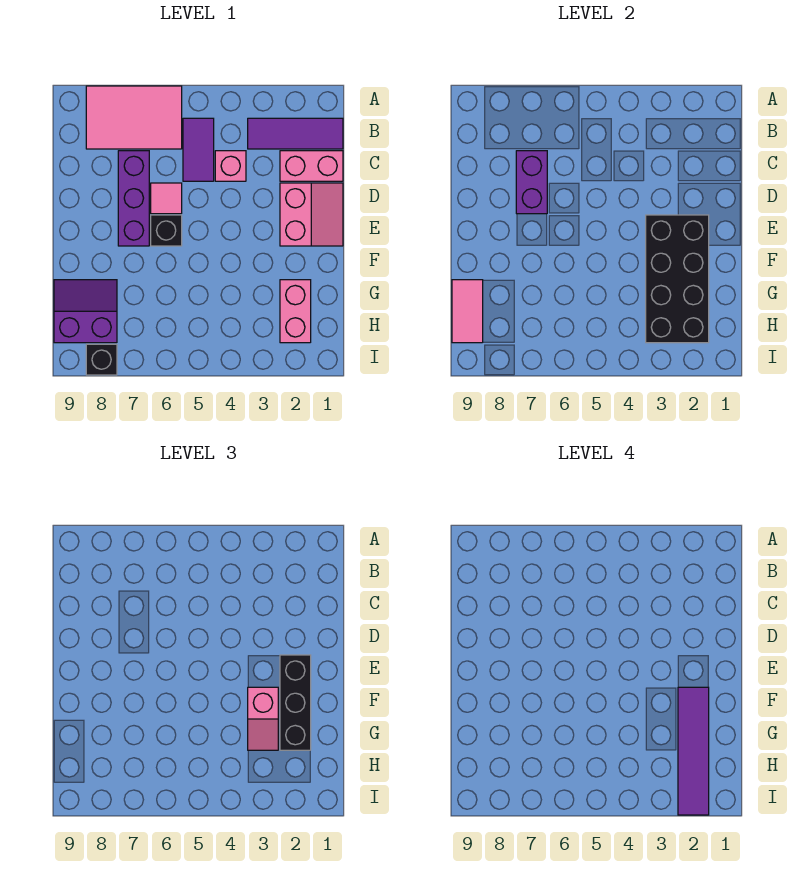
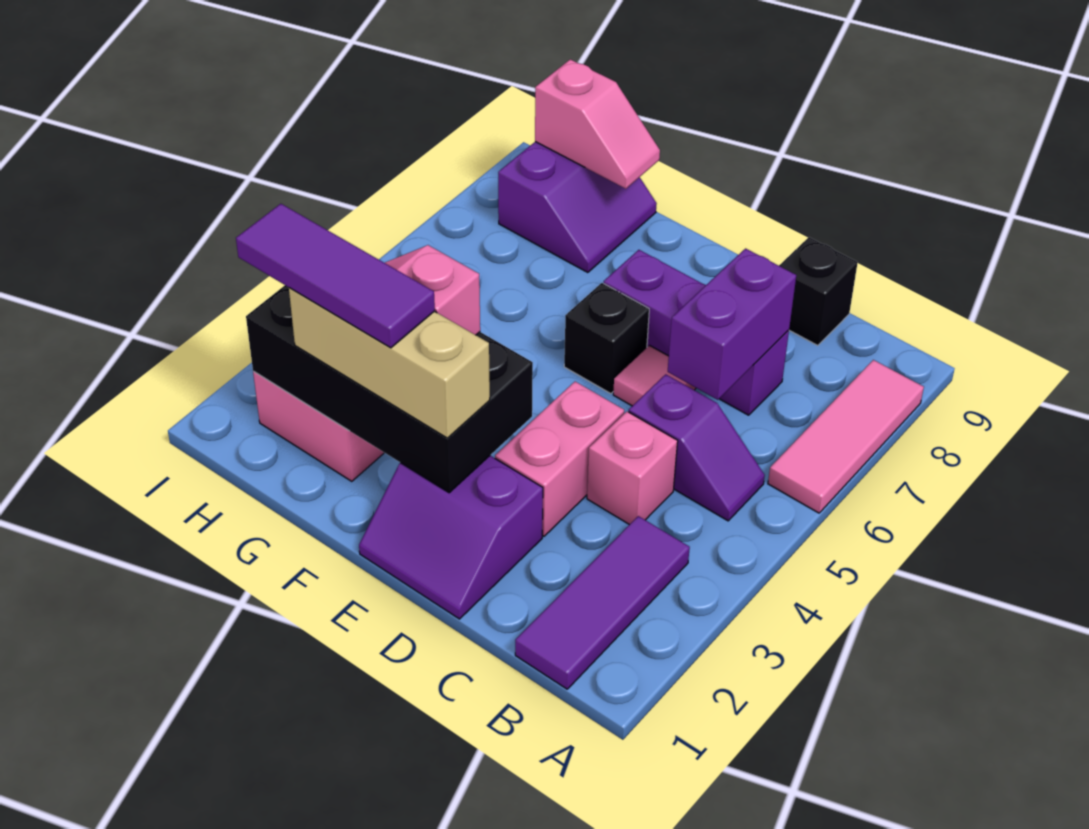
pink 2x3 tile [86,86,182,149] -> pink 1x3 tile [768,360,924,513]
purple 1x2 tile [183,118,214,181] -> purple 1x2 slope [629,374,765,521]
pink 1x2 brick [280,151,343,181] -> pink 1x2 brick moved to [495,382,624,536]
purple 1x2 brick [516,151,547,214] -> purple 1x2 brick turned to [668,249,796,400]
pink 2x2 slope [280,183,343,246] -> purple 2x2 slope [359,456,543,619]
black 1x3 brick [280,655,311,750] -> tan 1x3 brick [289,288,490,438]
purple 1x4 tile [678,687,709,815] -> purple 1x3 tile [236,204,435,348]
pink 1x2 tile [452,280,483,343] -> pink 1x2 slope [535,59,660,189]
black 1x1 brick [86,344,117,375] -> black 1x1 brick moved to [779,237,858,346]

